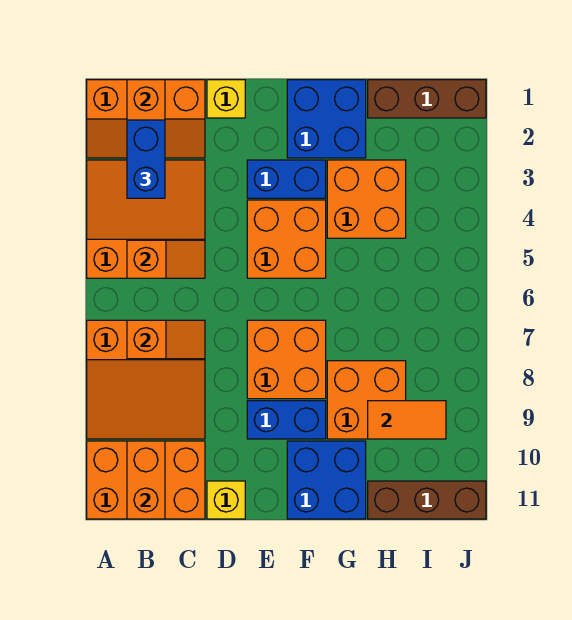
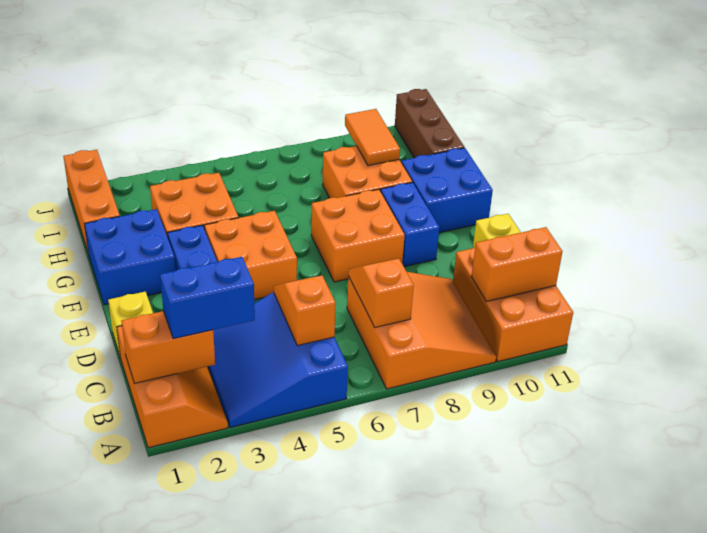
orange 3x3 slope [87,160,205,278] -> blue 3x3 slope [208,292,348,428]
brown 1x3 brick [368,80,486,118] -> orange 1x3 brick [63,150,120,251]

